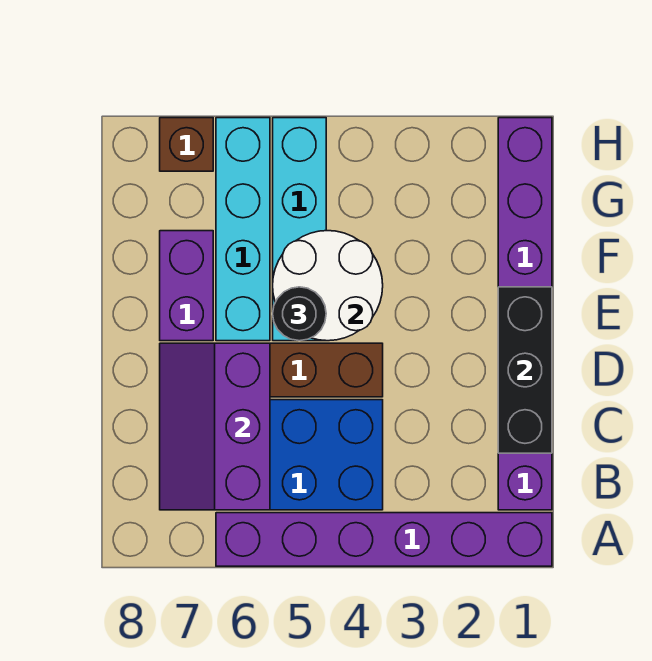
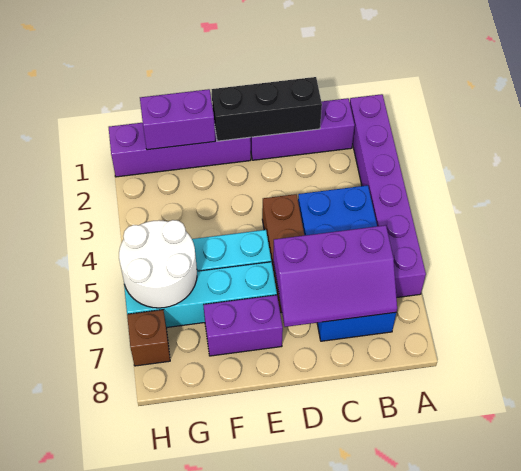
white 2x2 round brick [273,231,383,341] -> white 2x2 round brick moved to [119,220,197,308]
black 1x1 round brick [273,287,326,341] -> none
none -> purple 1x2 brick [140,89,215,150]

